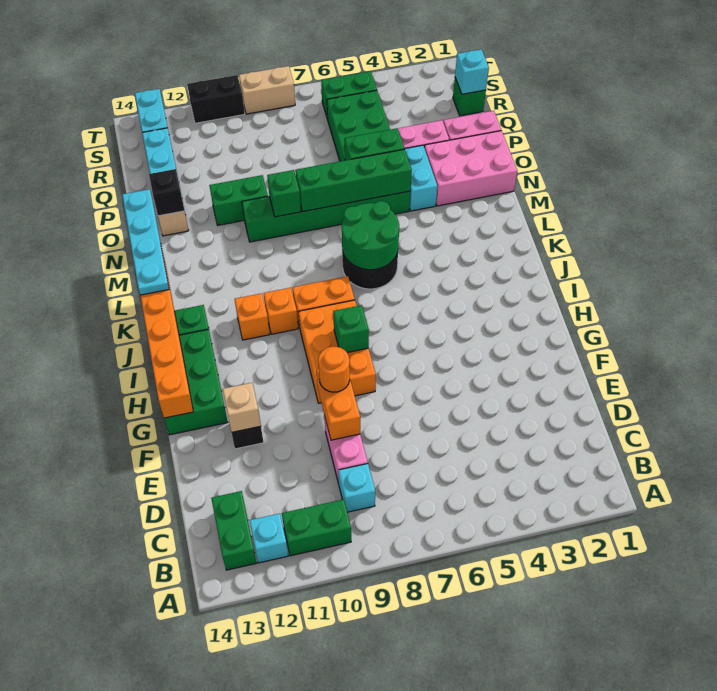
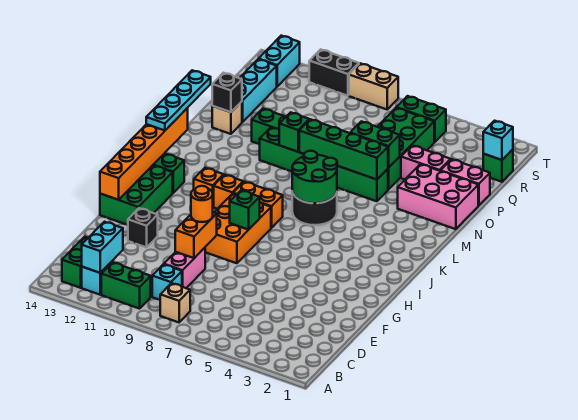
tan 1x1 brick [223,383,261,432] -> tan 1x1 brick moved to [160,283,190,322]
cyan 1x2 brick [405,145,437,211] -> cyan 1x2 brick moved to [82,222,123,273]

